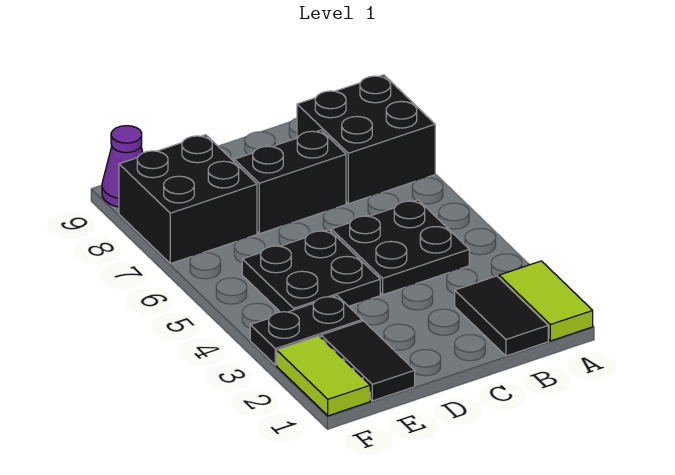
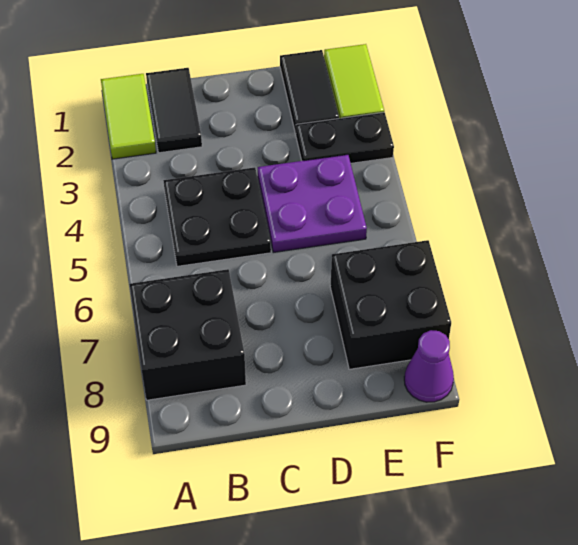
black 1x2 brick [234,130,346,234] -> none
black 2x2 plate [242,230,380,312] -> purple 2x2 plate [258,155,367,252]

